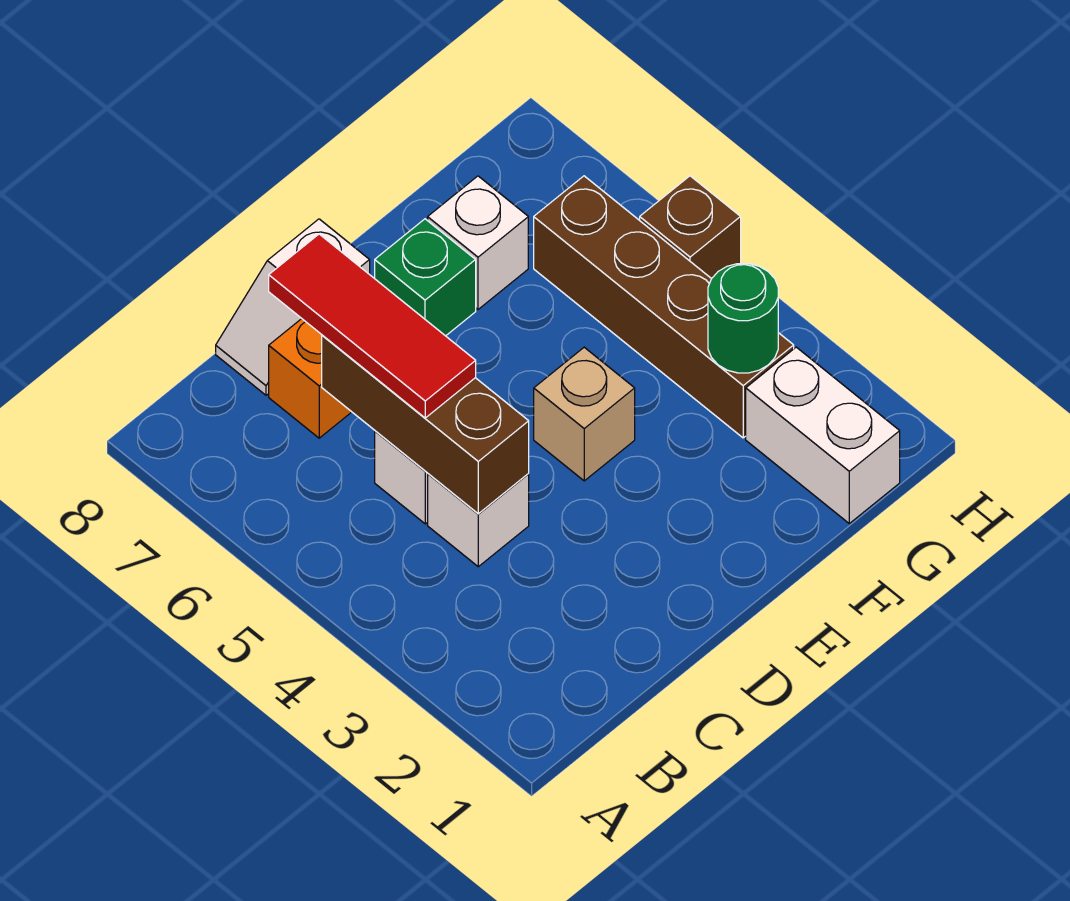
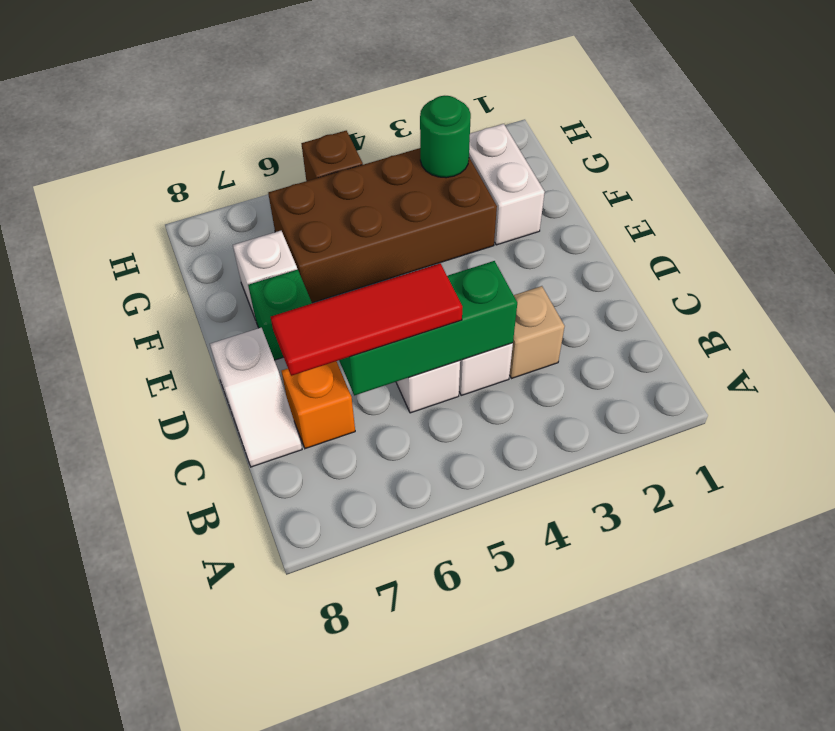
brown 1x3 brick [322,335,529,514] -> green 1x3 brick [339,261,517,396]
tan 1x1 brick [534,347,635,481] -> tan 1x1 brick moved to [509,286,565,379]
white 1x2 brick [746,347,900,523] -> white 1x2 brick turned to [469,124,545,245]
brown 1x4 brick [534,176,794,438] -> brown 2x4 brick [268,148,497,303]

